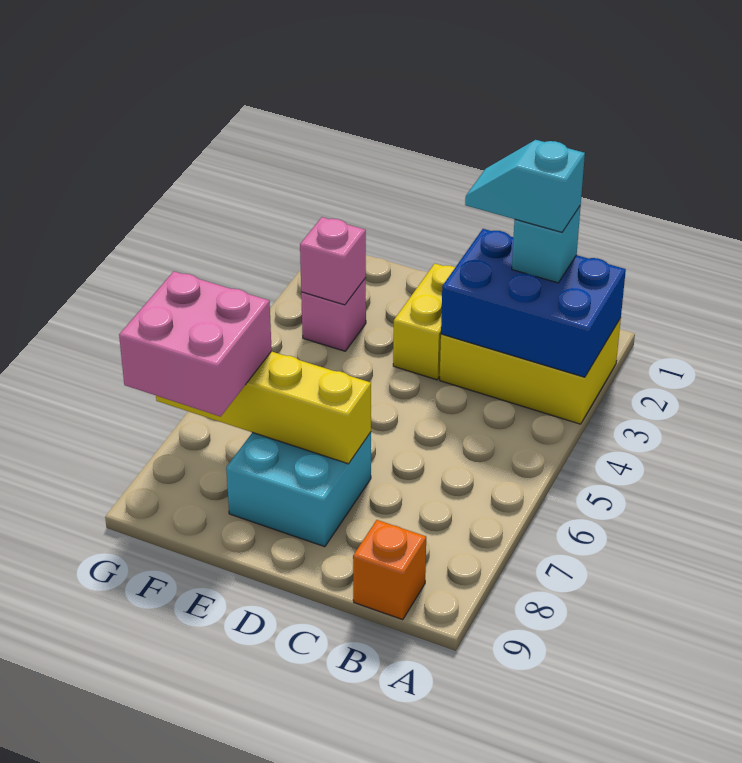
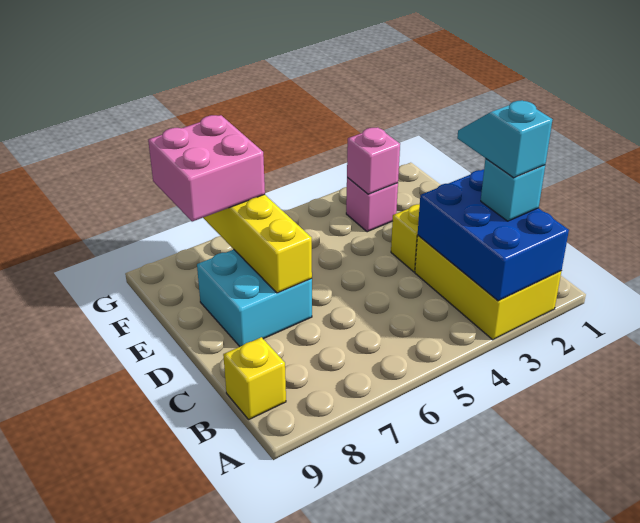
orange 1x1 brick [353,520,426,620] -> yellow 1x1 brick [223,337,286,419]

